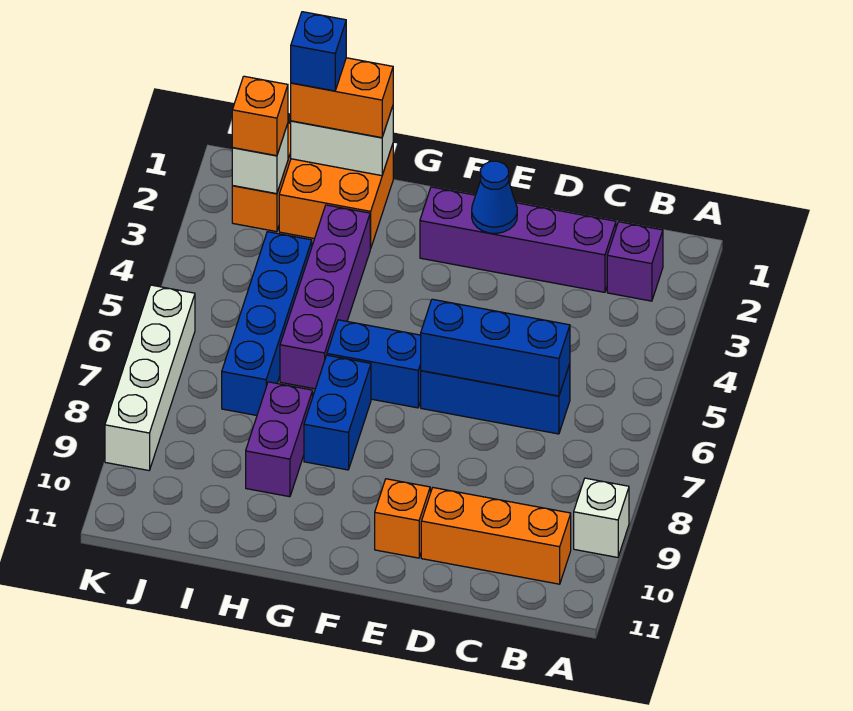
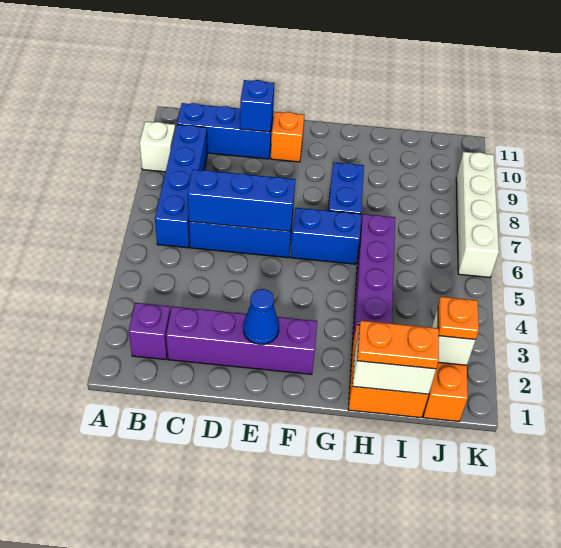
orange 1x3 brick [421,488,571,584] -> blue 1x3 brick [177,103,273,159]
orange 1x2 brick [291,58,393,138] -> orange 1x2 plate [357,321,439,369]
purple 1x2 brick [246,382,313,497] -> none
blue 1x1 brick [291,12,346,91] -> blue 1x1 brick moved to [240,80,274,132]
blue 1x4 brick [222,232,312,415] -> blue 1x4 brick moved to [155,125,207,248]
orange 1x1 brick [232,76,288,156] -> orange 1x1 plate [438,297,479,340]

